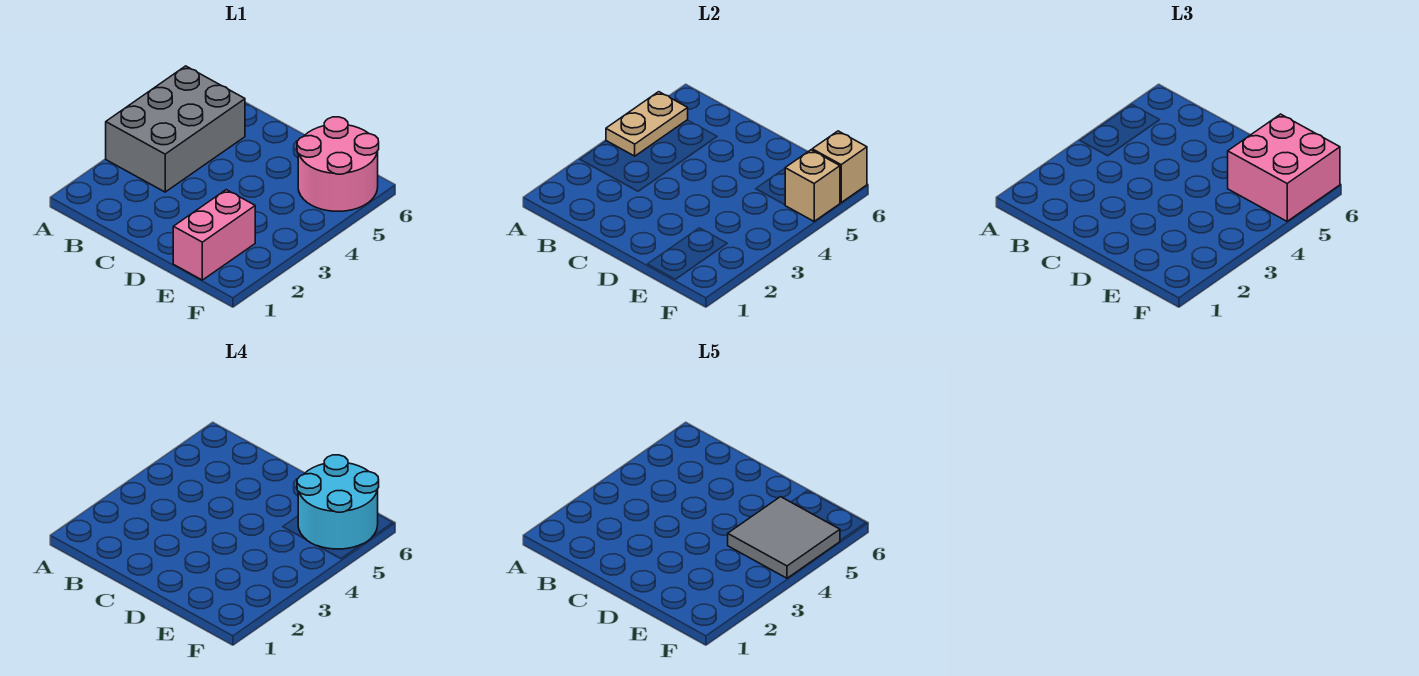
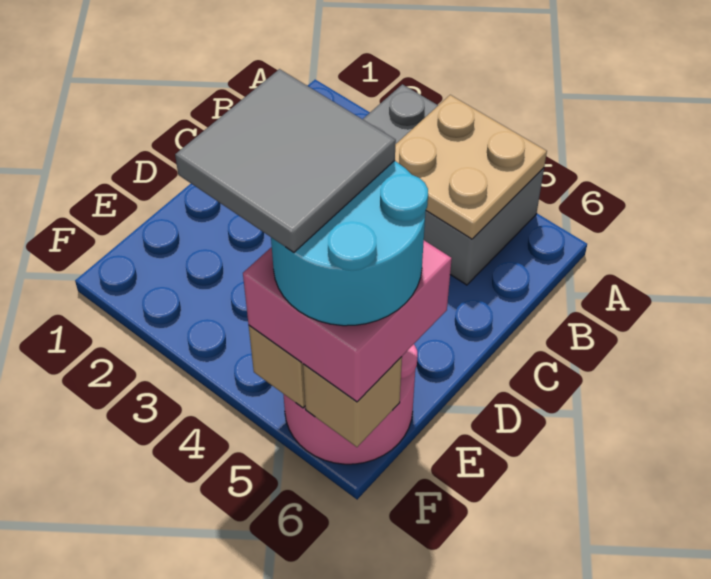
tan 1x2 plate [606,92,688,156] -> tan 2x2 plate [395,95,547,239]
pink 1x2 brick [173,190,255,280] -> none

